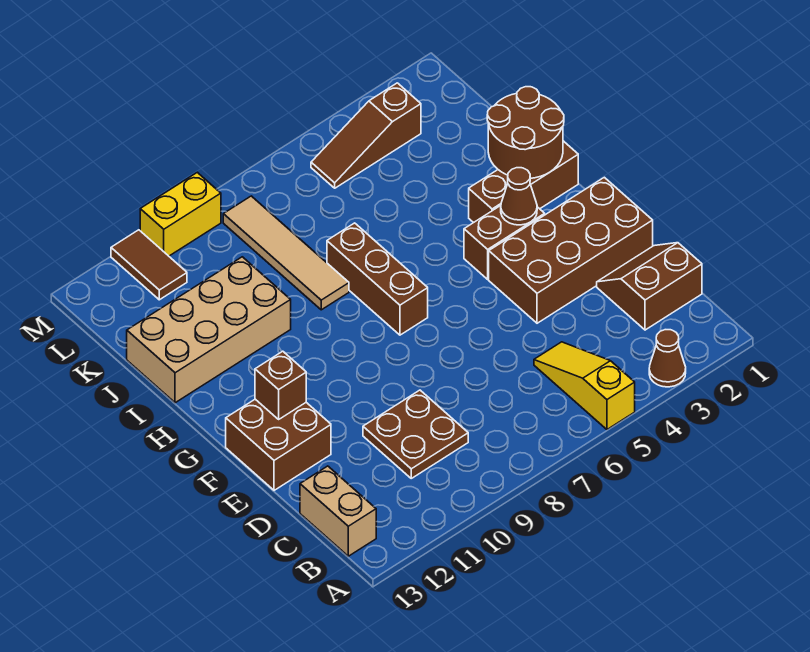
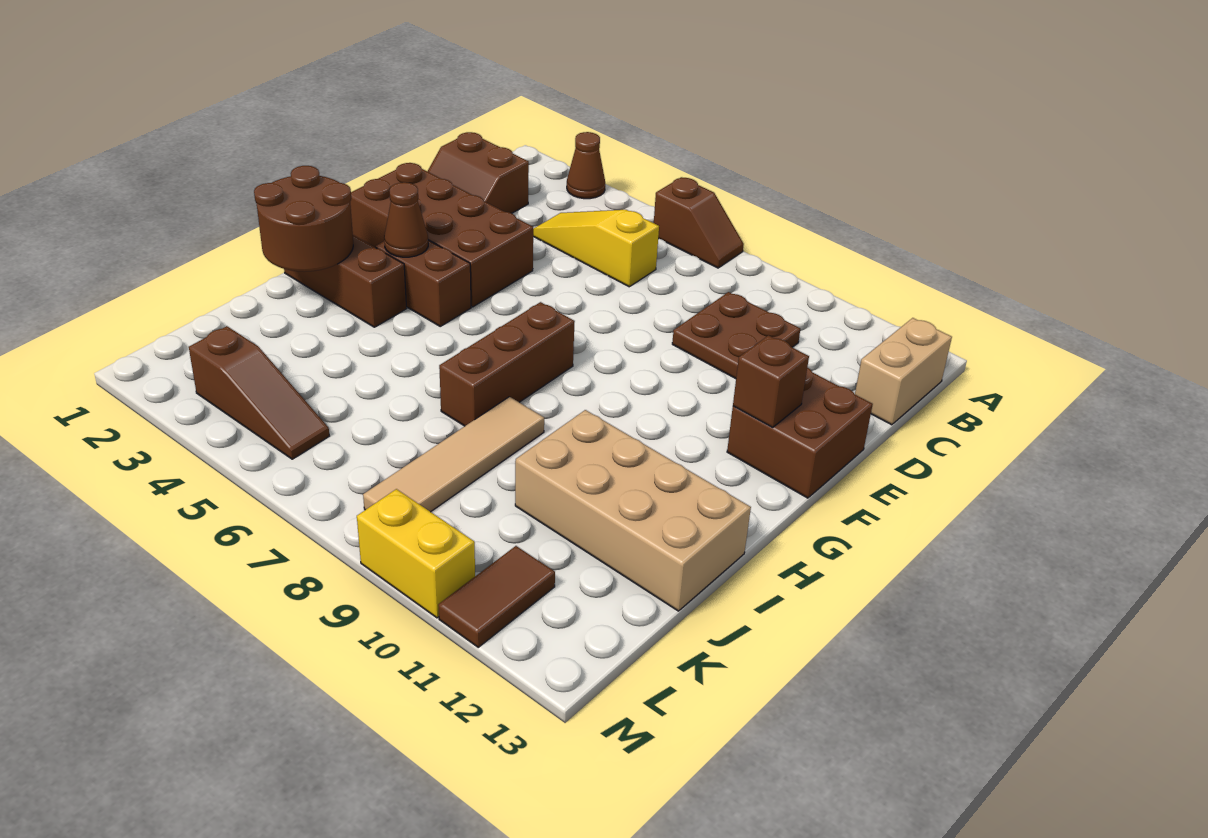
yellow 1x3 slope [534,342,635,429] -> yellow 1x3 slope turned to [533,210,659,287]
none -> brown 1x2 slope [654,177,744,268]

